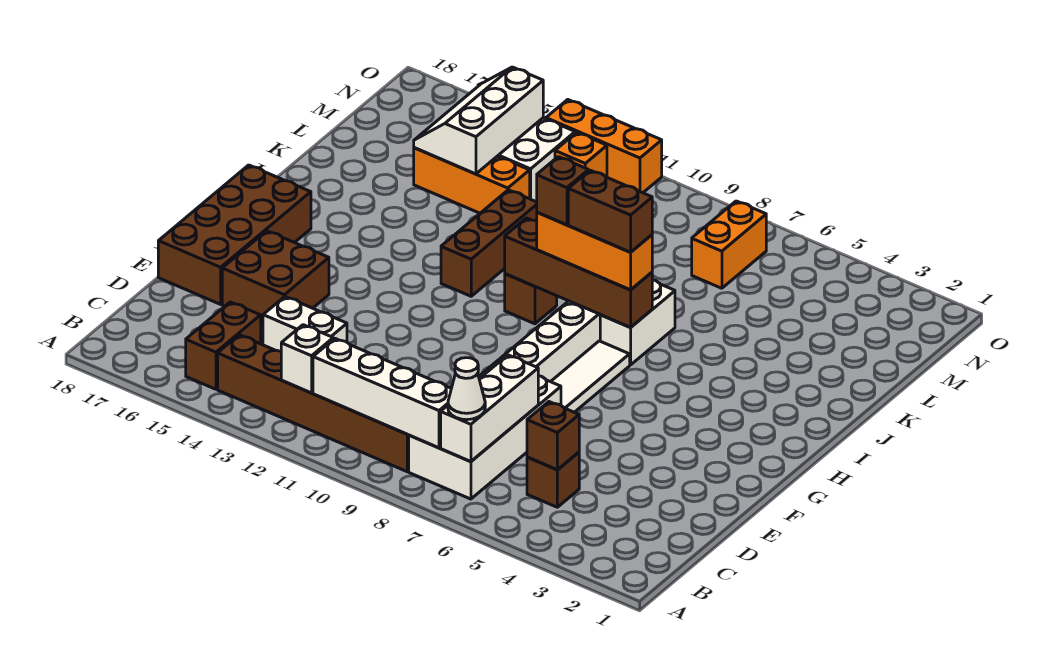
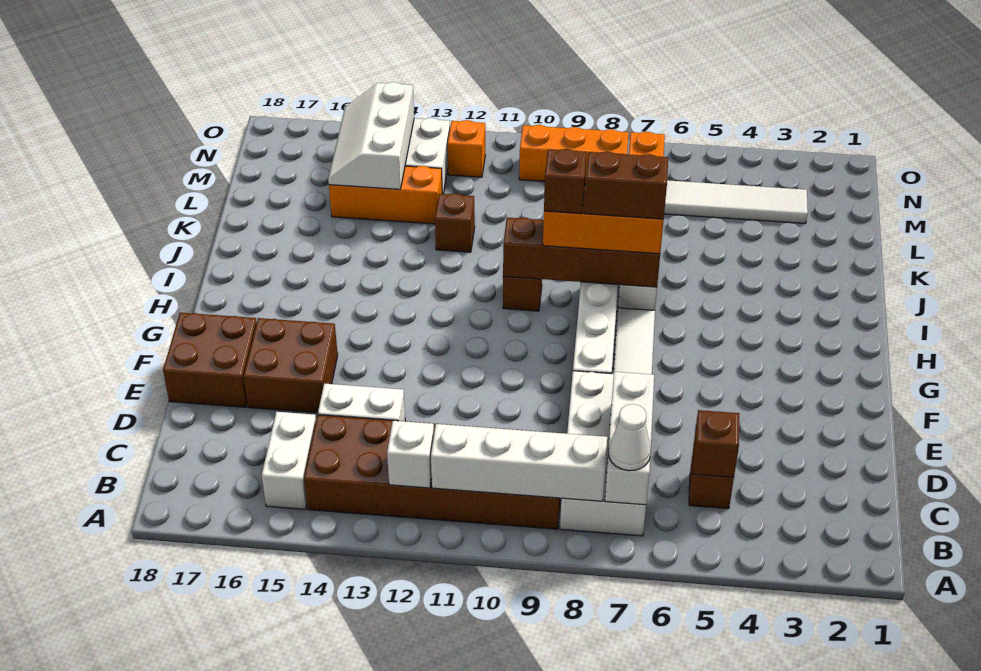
brown 1x6 brick [218,335,409,472] -> brown 2x6 brick [304,415,561,529]
brown 1x2 brick [186,302,261,389] -> white 1x2 brick [262,412,316,509]
brown 2x4 brick [158,165,311,304] -> brown 2x2 brick [163,313,257,407]
brown 1x3 brick [441,190,537,296] -> brown 1x1 brick [435,193,475,252]
none -> white 1x4 tile [664,180,808,224]
orange 1x3 brick [546,100,662,193] -> orange 1x3 brick moved to [519,125,629,184]

